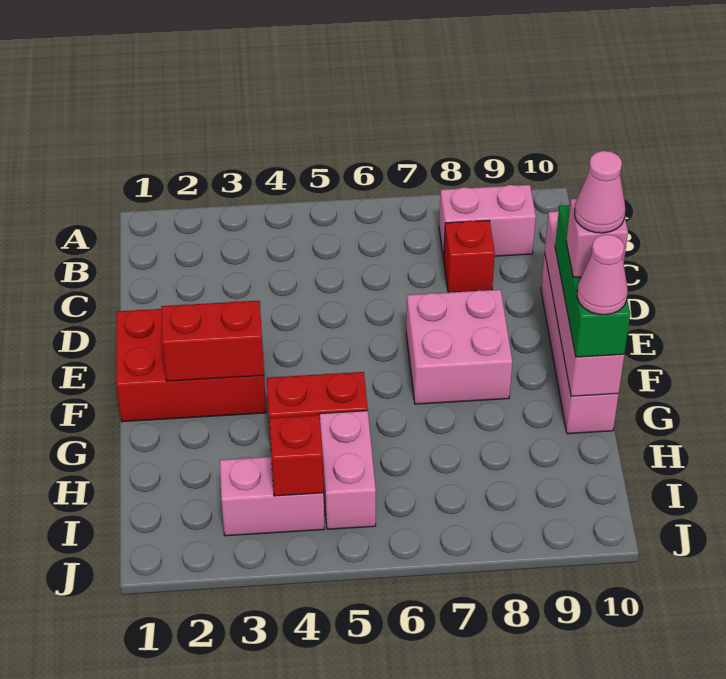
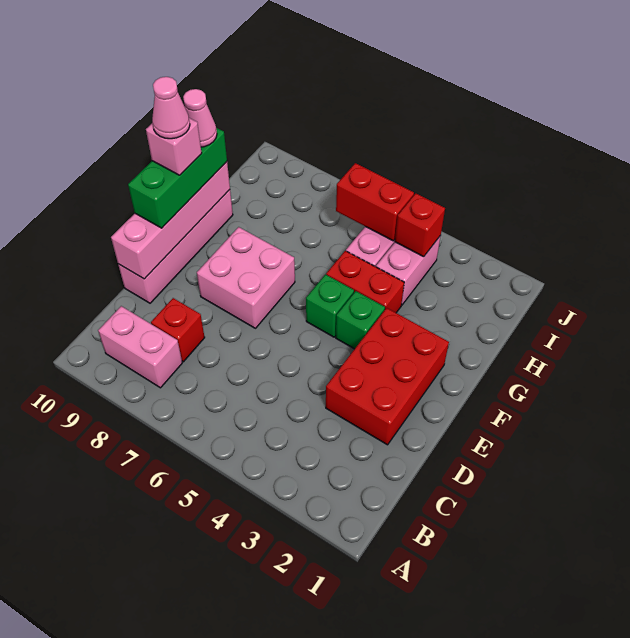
red 2x3 brick [116,309,266,422] -> red 2x3 brick turned to [326,308,449,445]
red 1x2 brick [161,301,264,381] -> red 1x2 brick moved to [336,163,414,241]
none -> green 1x1 brick [336,291,385,349]
none -> green 1x1 brick [306,275,354,337]
pink 1x2 brick [220,457,324,536] -> pink 1x2 brick turned to [376,236,441,305]

